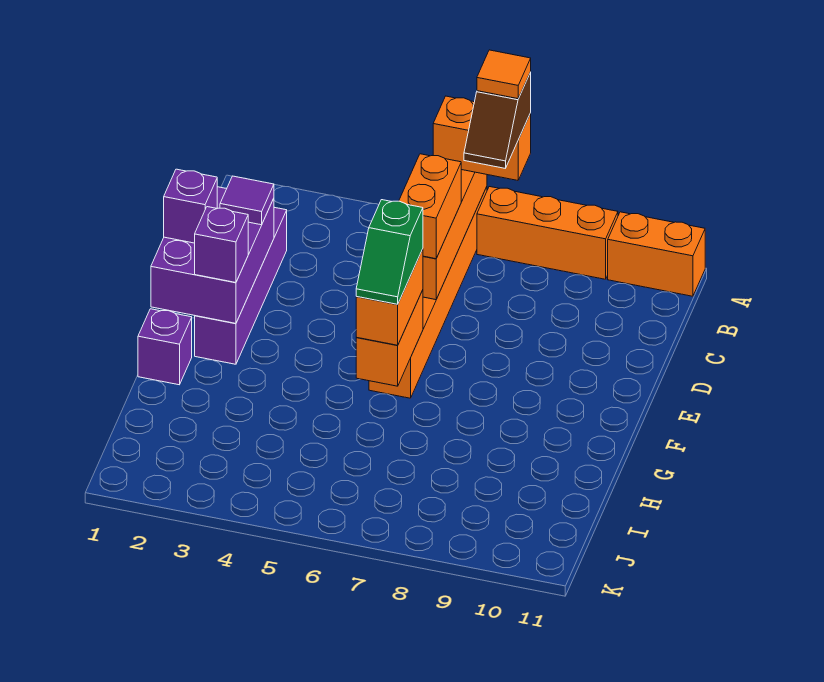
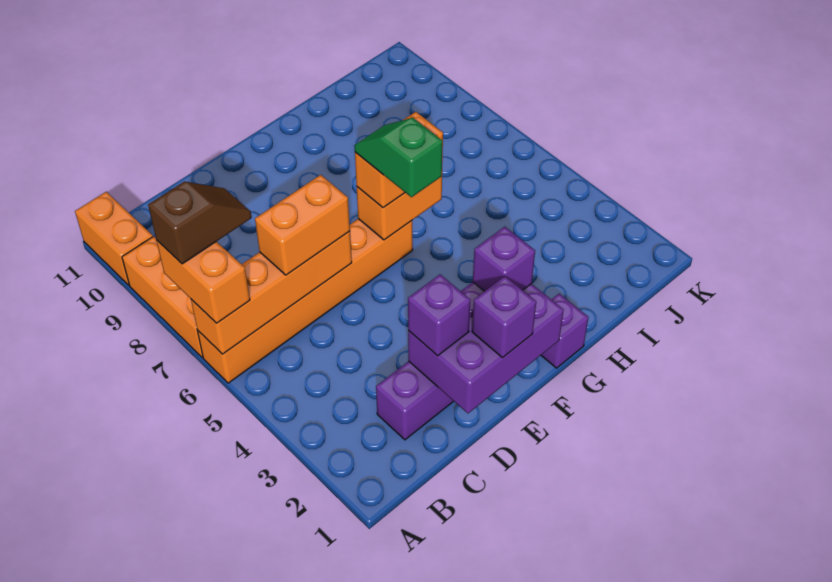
orange 1x1 tile [477,50,531,99] -> none
purple 1x1 tile [220,176,274,225] -> purple 1x1 brick [408,274,471,356]
green 1x2 slope [356,200,423,304] -> green 1x2 slope turned to [354,118,442,197]

